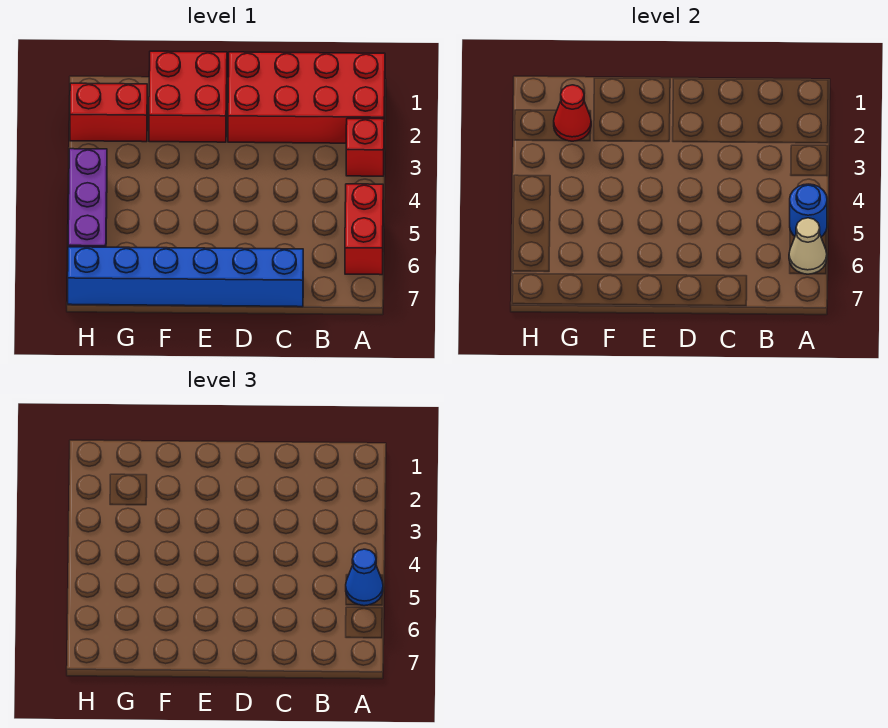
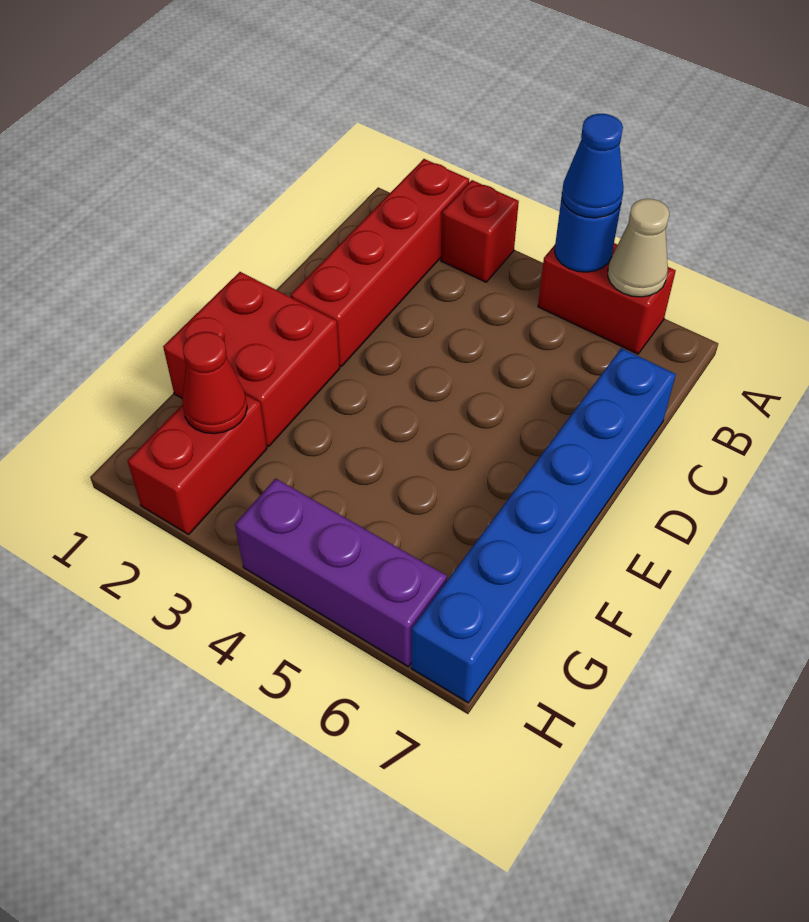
red 2x4 brick [228,52,385,143] -> red 1x4 brick [291,159,469,366]

